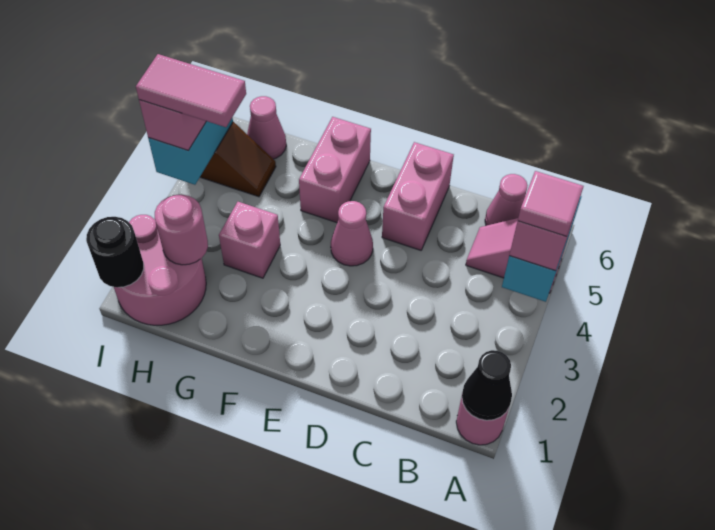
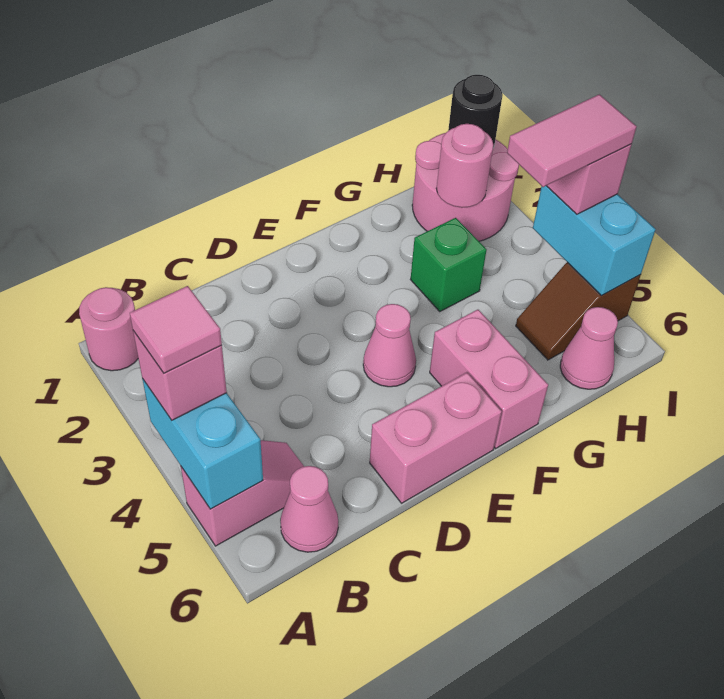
black 1x1 cone [462,350,512,420] -> none
pink 1x2 brick [382,142,454,250] -> pink 1x2 brick turned to [370,373,502,503]
pink 1x1 brick [219,202,280,278] -> green 1x1 brick [411,218,486,311]

